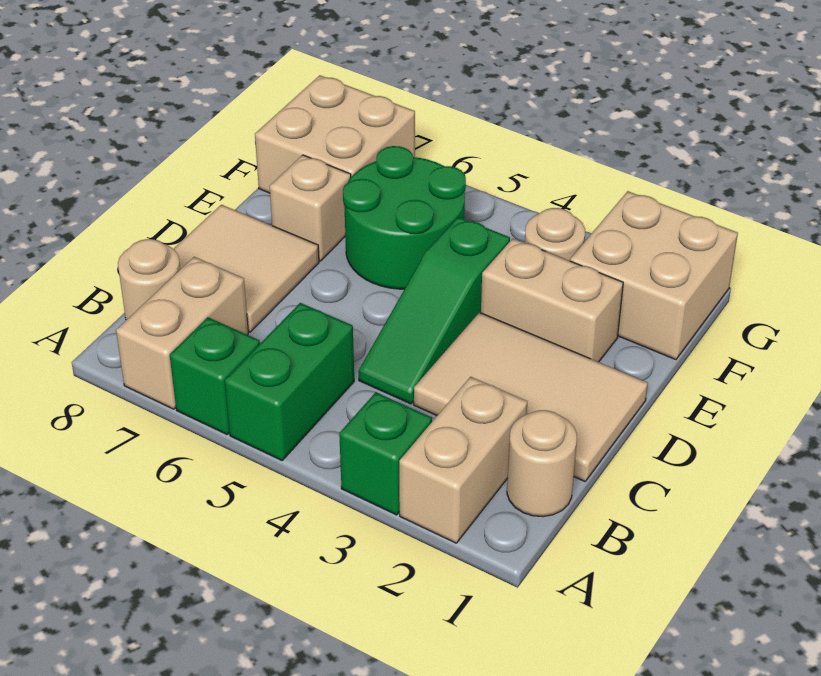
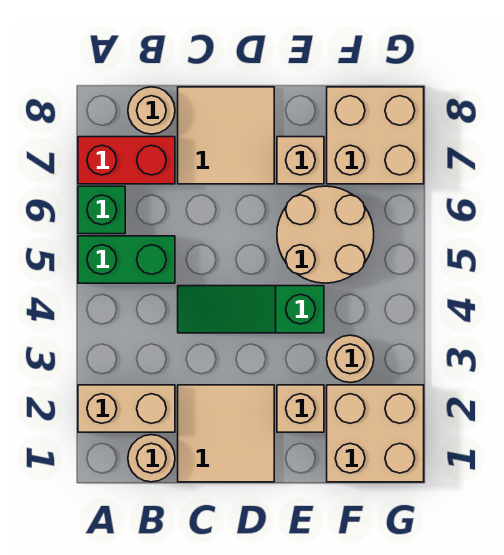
green 1x1 brick [339,392,432,515] -> none
tan 1x2 brick [116,257,248,409] -> red 1x2 brick [78,137,175,184]
tan 2x3 tile [414,313,648,481] -> tan 2x2 tile [178,385,274,482]
tan 1x2 brick [481,239,623,362] -> tan 1x1 brick [277,385,324,432]
green 2x2 round brick [343,146,466,289] -> tan 2x2 round brick [277,186,374,283]

